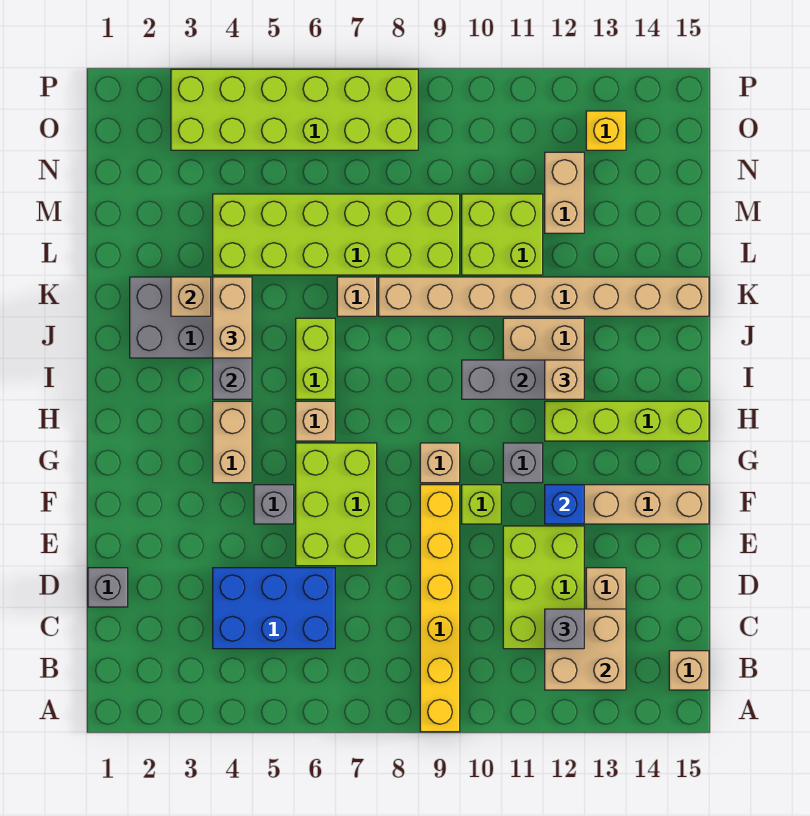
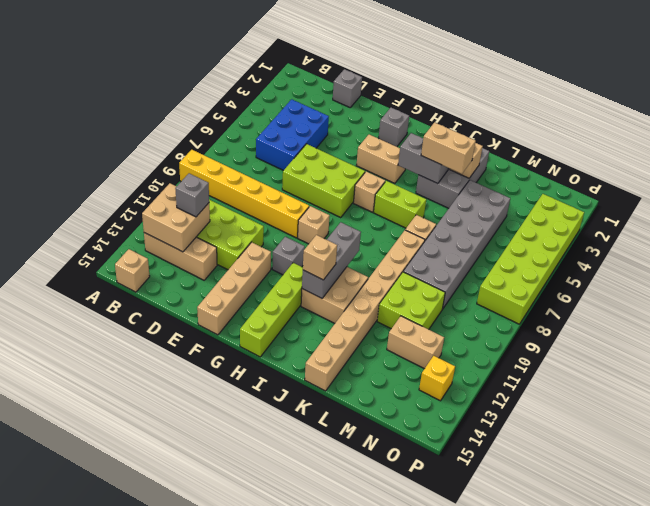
grey 1x1 brick [254,485,294,524] -> grey 1x1 brick moved to [379,108,409,146]
lime 1x1 brick [462,485,501,524] -> none
blue 1x1 brick [545,485,584,524] -> none
lime 2x6 brick [213,194,460,275] -> grey 2x6 brick [403,180,510,308]

